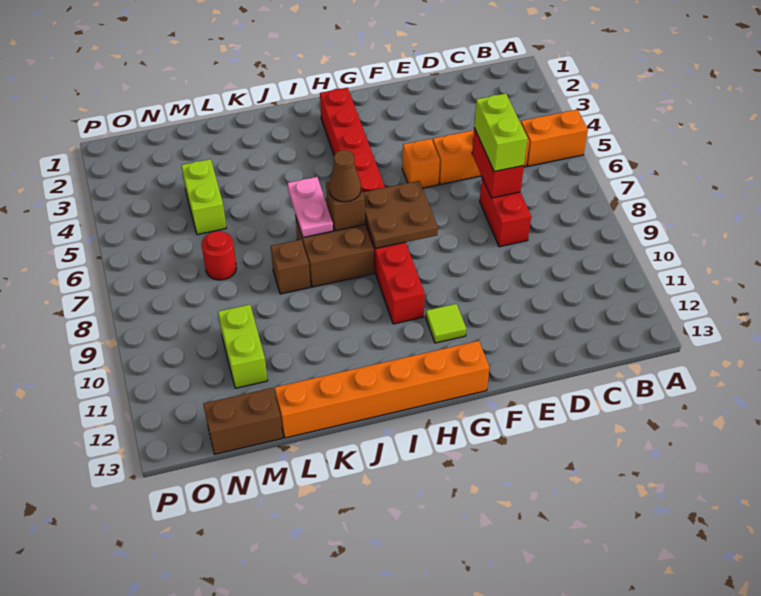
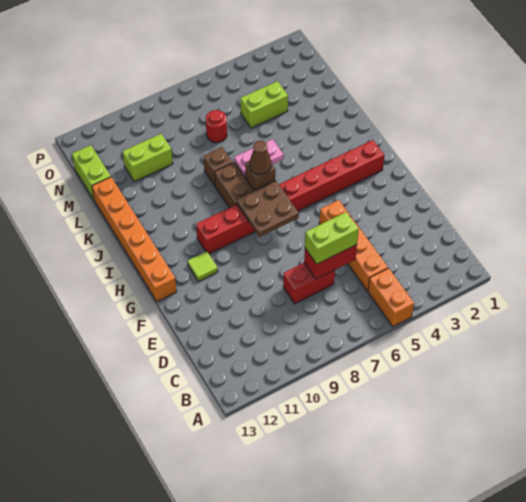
brown 1x2 brick [204,388,283,454] -> lime 1x2 brick [72,145,111,199]

